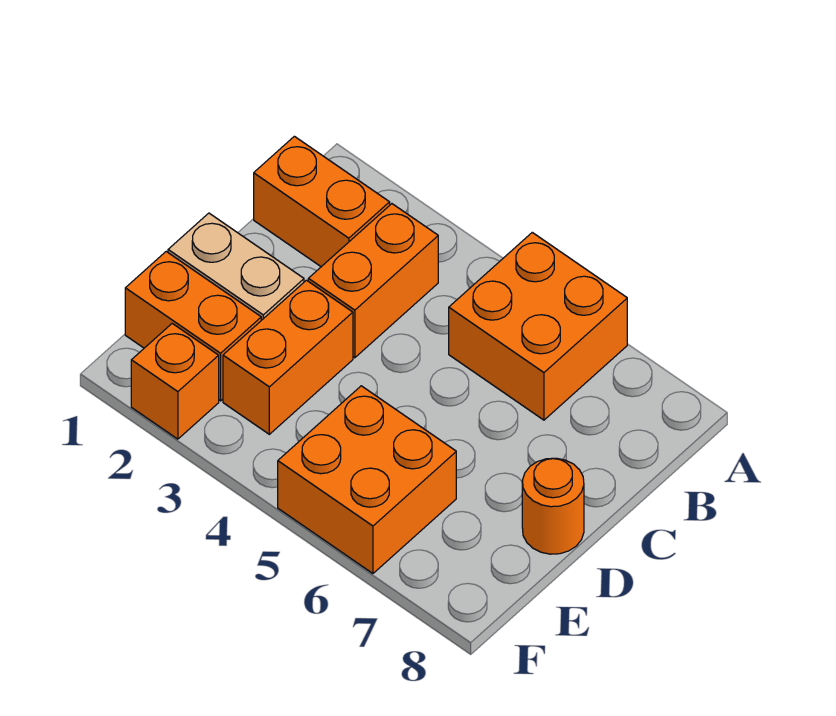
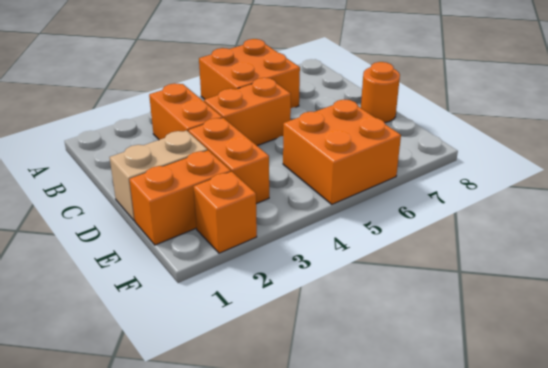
orange 1x2 brick [254,136,390,267] -> orange 1x2 brick moved to [204,78,291,146]

